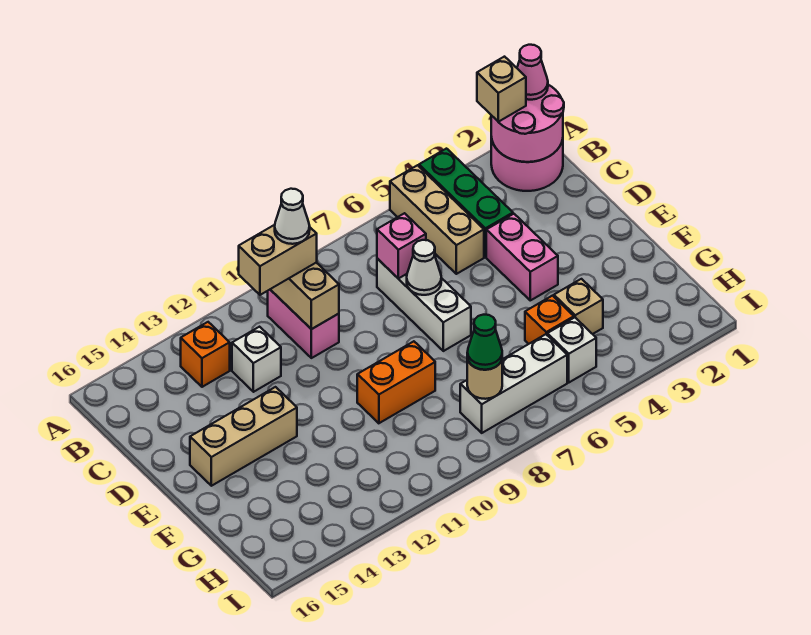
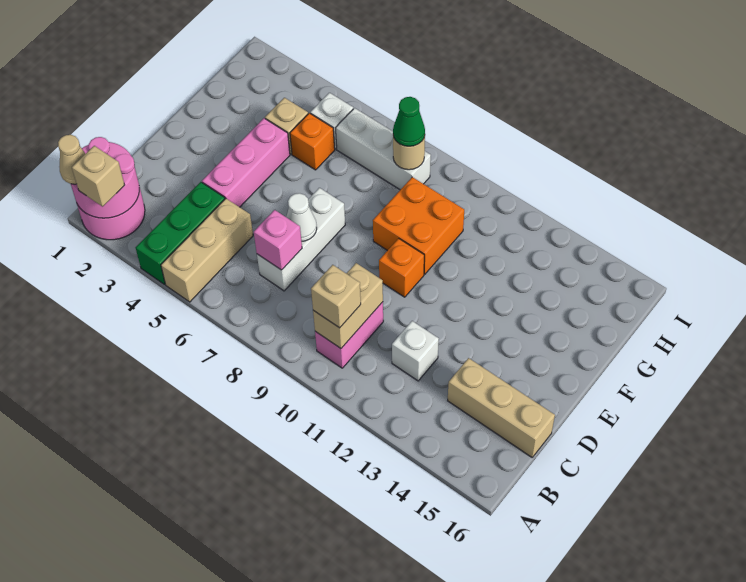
pink 1x1 cone [517,45,548,100] -> tan 1x1 cone [58,135,85,184]
tan 1x2 brick [239,225,317,295] -> tan 1x1 brick [311,265,361,328]
white 1x1 cone [275,189,310,244] -> none
orange 1x1 brick [181,322,230,387] -> orange 1x1 brick moved to [379,238,424,297]
pink 1x2 brick [486,214,558,300] -> pink 1x3 brick [202,118,290,207]
tan 1x3 brick [190,387,297,486] -> tan 1x3 brick moved to [448,358,555,457]
orange 1x2 brick [357,341,435,423] -> orange 2x2 brick [373,177,464,274]

